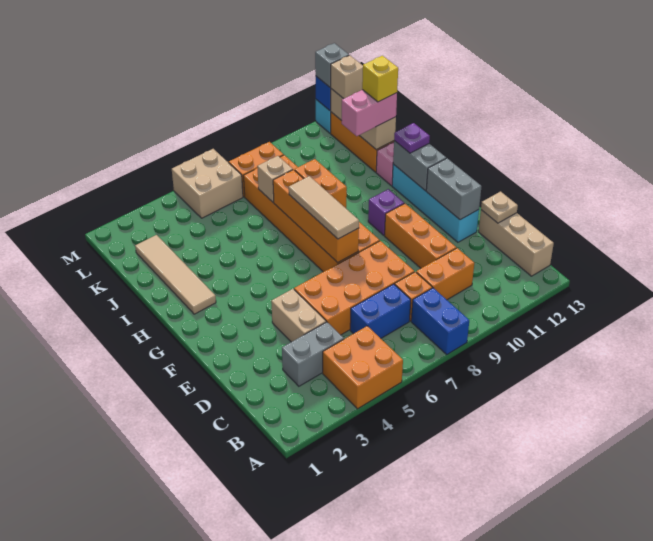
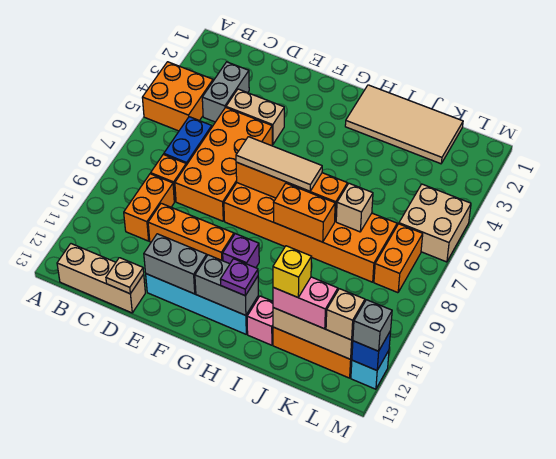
blue 1x2 brick [411,288,469,354] -> none
tan 1x4 tile [135,235,216,314] -> tan 2x4 tile [345,85,463,164]
pink 1x2 brick [342,90,397,136] -> pink 1x2 brick turned to [273,277,338,329]

